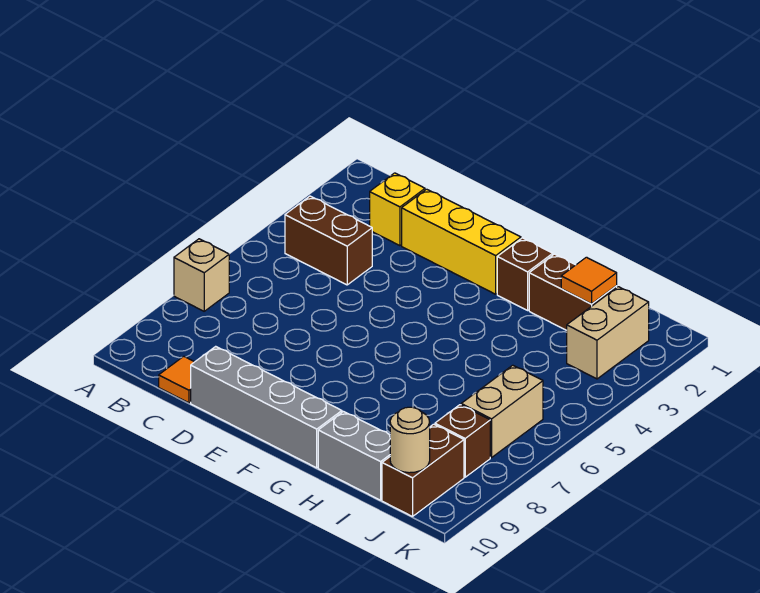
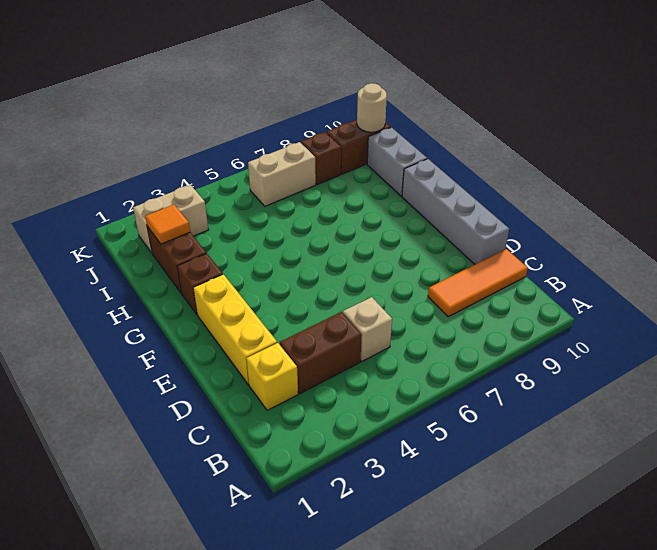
tan 1x1 brick [174,239,229,311] -> tan 1x1 brick moved to [343,297,392,361]
brown 1x2 brick [285,196,372,285] -> brown 1x2 brick turned to [280,312,362,393]
orange 1x1 tile [159,356,194,403] -> orange 1x3 tile [428,249,528,317]

